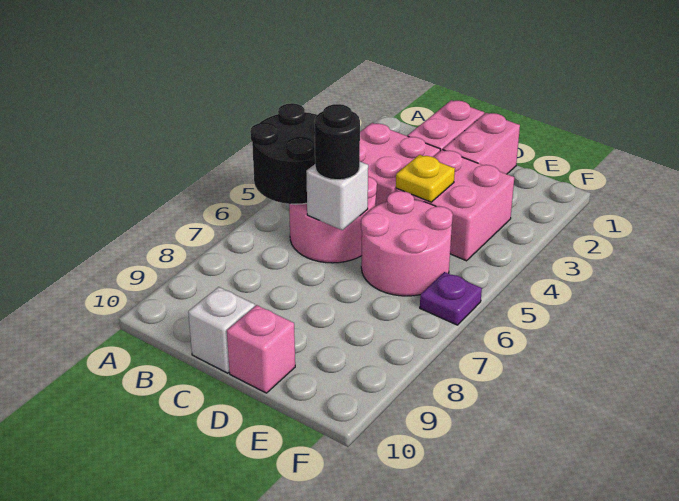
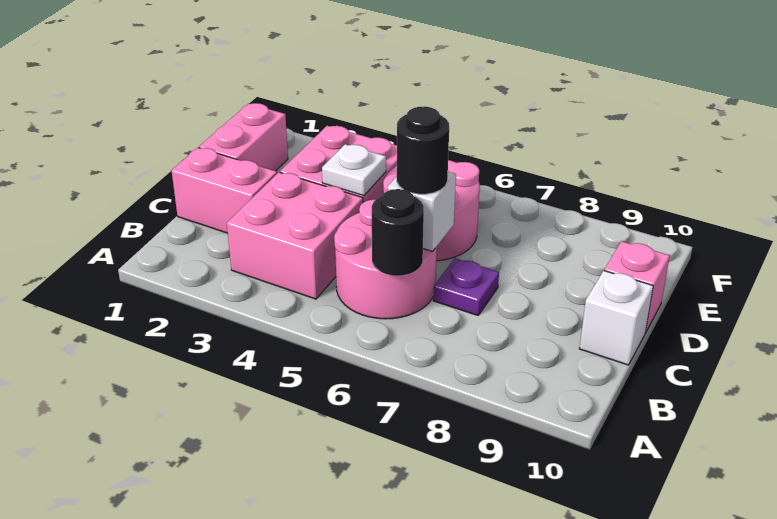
black 2x2 round brick [250,103,317,204] -> black 1x1 round brick [372,189,424,276]
pink 1x2 brick [443,113,520,174] -> pink 1x2 brick turned to [199,103,288,171]
yellow 1x1 plate [396,155,455,202] -> white 1x1 plate [322,144,386,196]
purple 1x1 plate [420,272,482,325] -> purple 1x1 plate moved to [433,258,499,315]

